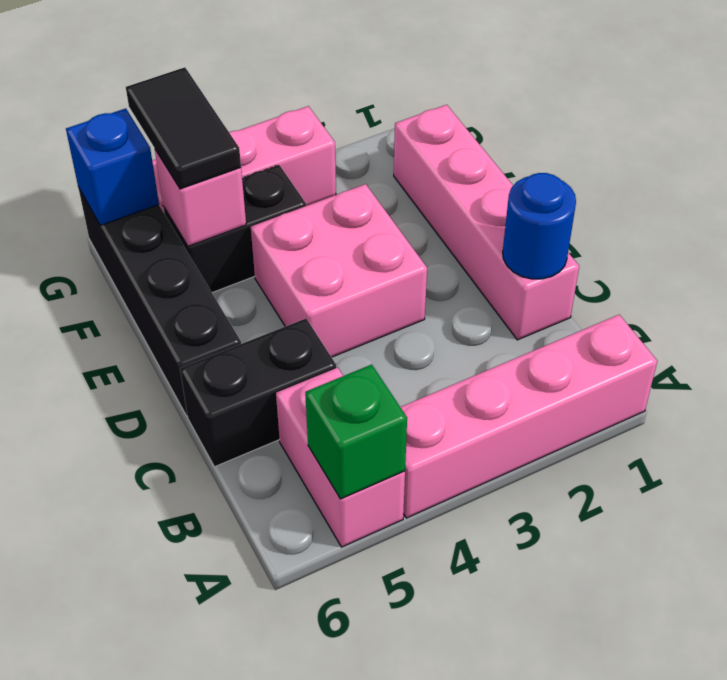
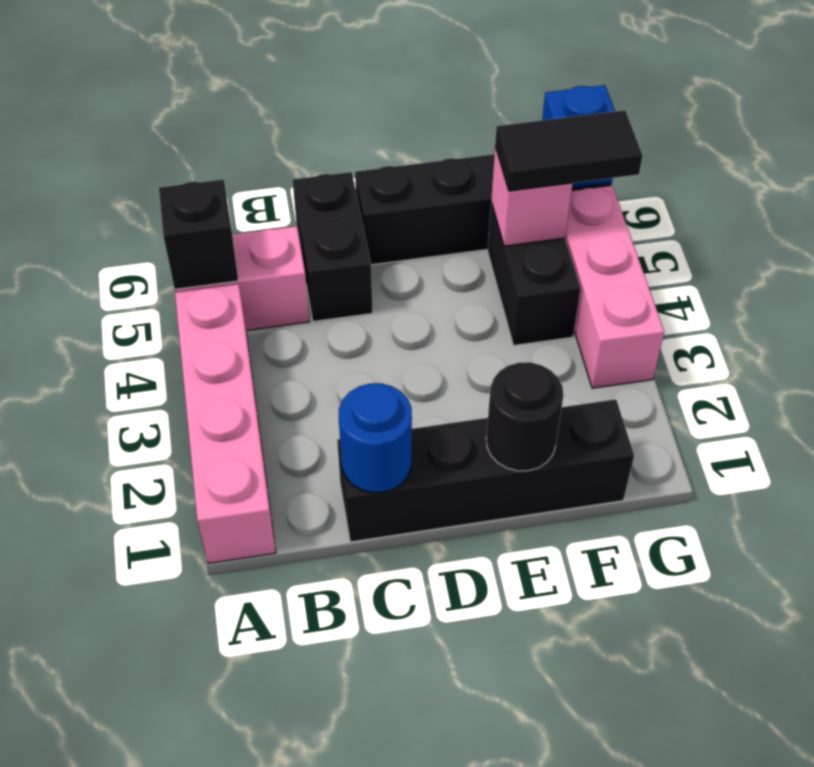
green 1x1 brick [305,365,407,499] -> black 1x1 brick [159,179,238,289]
pink 1x4 brick [394,105,579,340] -> black 1x4 brick [337,399,634,542]
pink 2x2 brick [251,184,427,357] -> none
none -> black 1x1 round brick [486,362,563,471]

